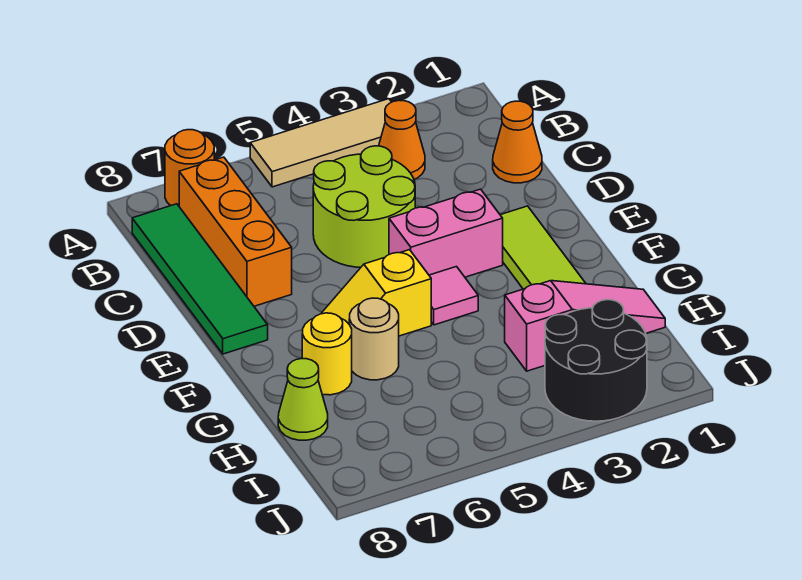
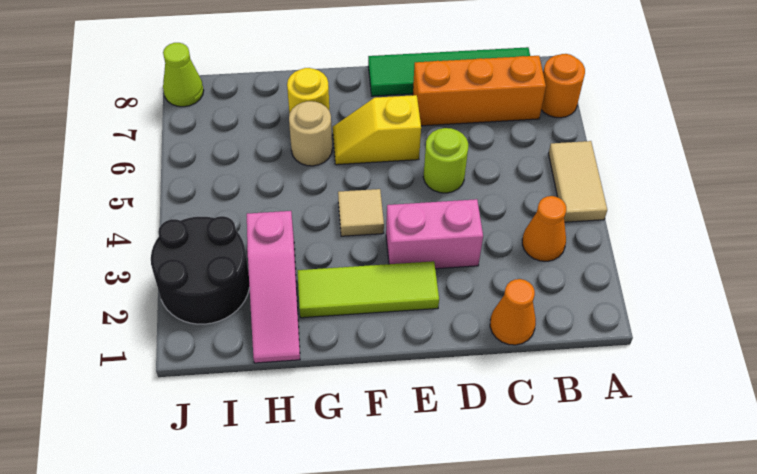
tan 1x3 tile [250,99,391,187] -> tan 1x2 tile [548,141,607,222]
lime 2x2 round brick [313,146,415,267] -> lime 1x1 round brick [423,128,468,193]
pink 1x2 brick [389,189,503,277] -> pink 1x2 brick turned to [386,199,483,269]
pink 1x1 tile [429,267,478,325] -> tan 1x1 tile [338,189,384,236]
yellow 1x2 slope [321,250,431,336] -> yellow 1x2 slope turned to [333,95,421,165]
lime 1x1 cone [278,359,328,440] -> lime 1x1 cone moved to [163,43,204,107]

